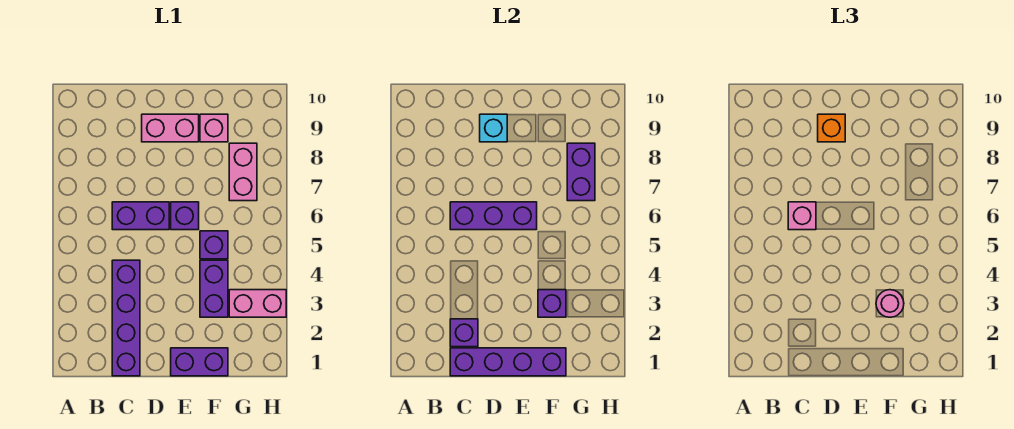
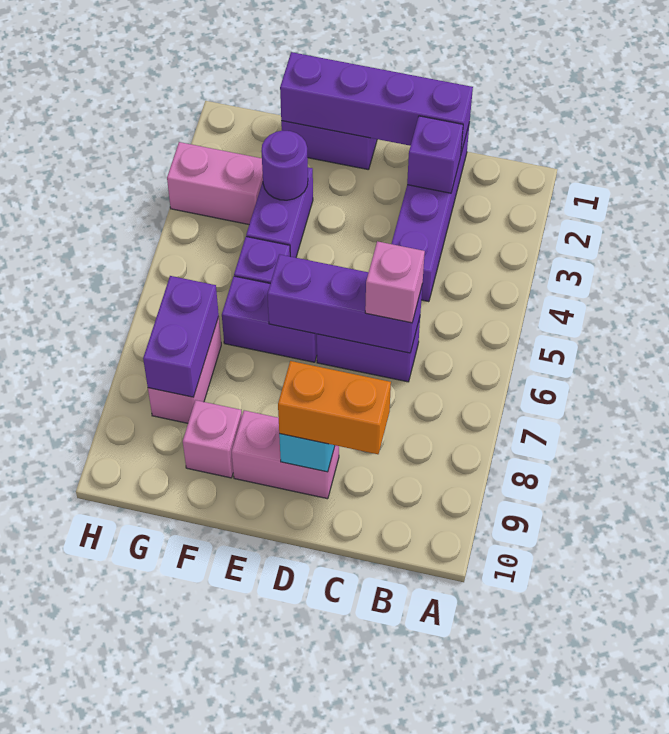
orange 1x1 brick [818,114,845,142] -> orange 1x2 brick [278,361,391,454]
purple 1x1 brick [171,202,199,230] -> purple 1x2 brick [222,276,317,362]
purple 1x1 brick [538,290,566,317] -> purple 1x1 round brick [261,131,308,200]
pink 1x1 round brick [876,290,904,317] -> none

